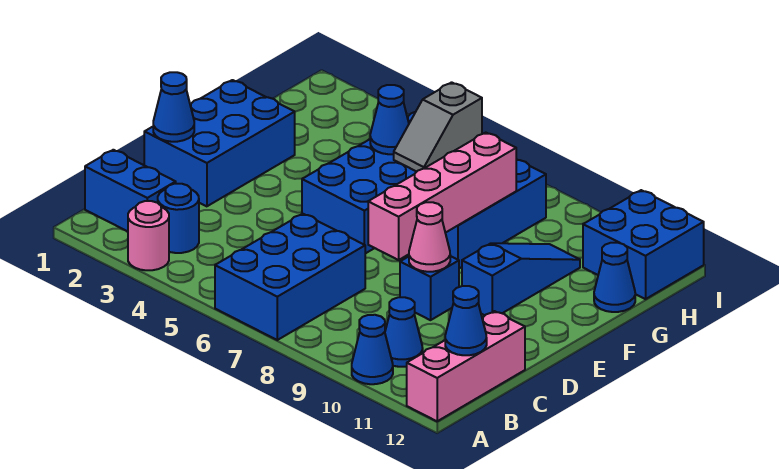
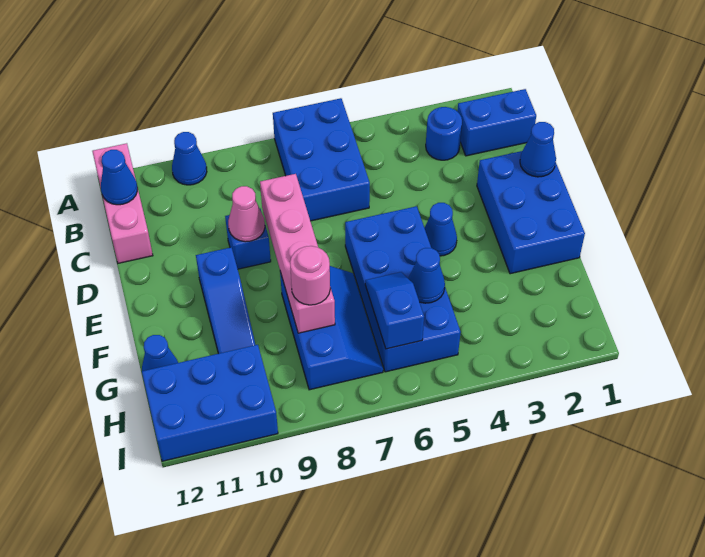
pink 1x1 round brick [128,201,169,270] -> pink 1x1 round brick moved to [290,246,330,305]
blue 1x1 cone [385,297,423,367] -> blue 1x1 cone moved to [424,203,457,256]
grey 1x2 slope [394,82,482,172] -> blue 1x2 slope [365,272,424,349]
blue 2x2 brick [583,190,704,299] -> blue 2x3 brick [142,345,278,461]

